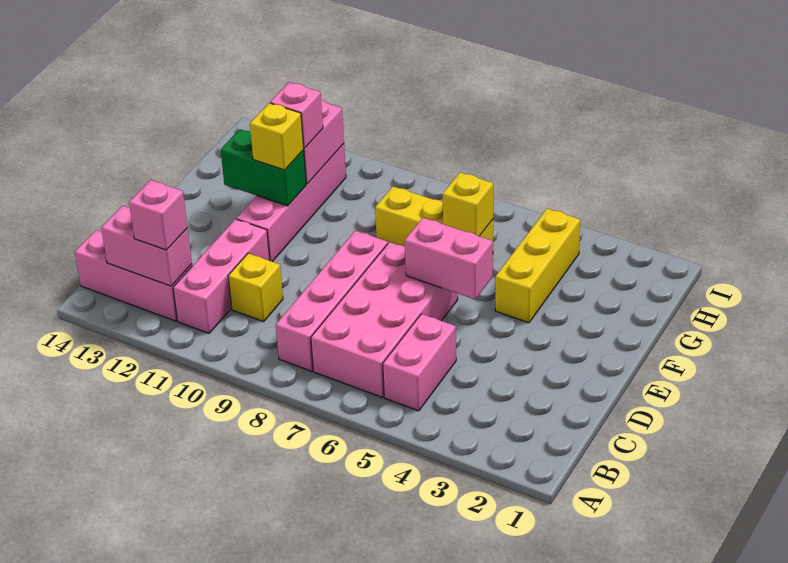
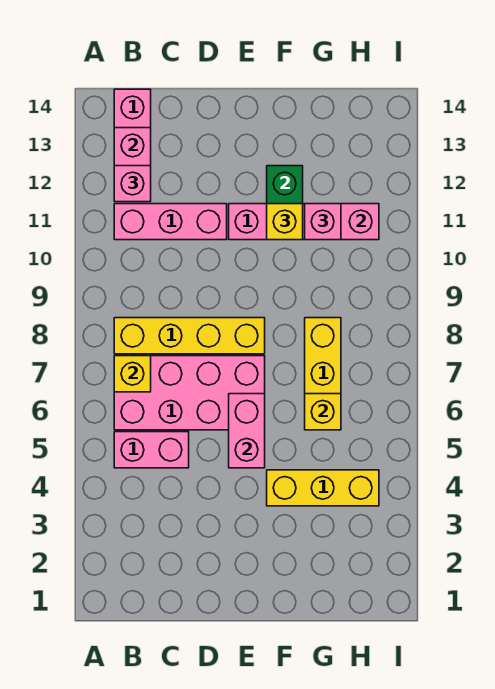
pink 1x4 brick [276,231,388,371] -> yellow 1x4 brick [114,318,265,354]
yellow 1x1 brick [228,253,283,322] -> yellow 1x1 brick moved to [114,356,151,392]

